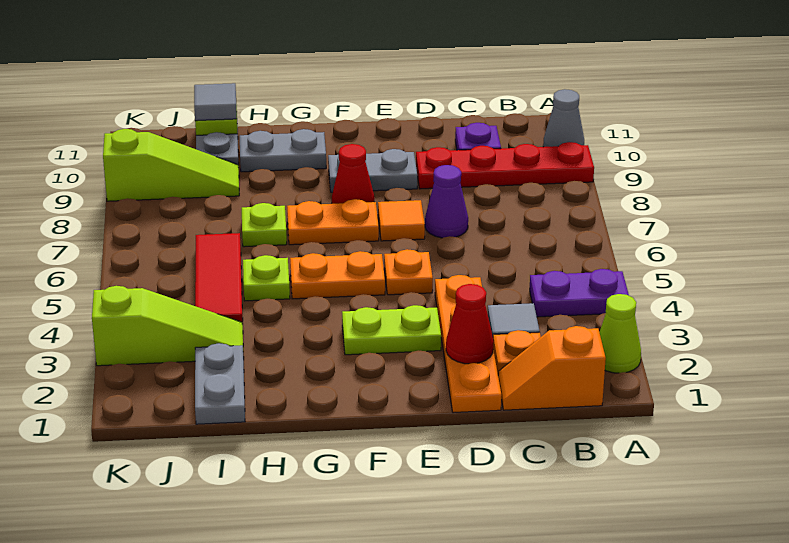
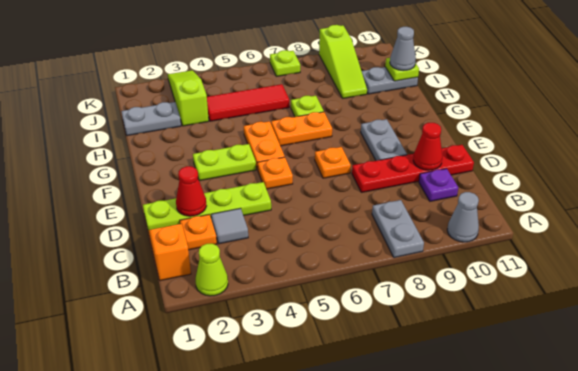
purple 1x2 plate [530,269,629,317] -> none
red 1x4 plate [416,142,594,189] -> red 1x4 plate turned to [352,145,474,192]
orange 1x4 plate [435,275,502,413] -> lime 1x4 plate [143,182,271,230]
purple 1x1 cone [425,165,468,238] -> none
lime 1x2 plate [342,305,441,355] -> lime 1x2 plate turned to [193,144,256,181]
orange 1x1 tile [378,200,425,241] -> orange 1x1 plate [315,147,351,178]
orange 1x2 plate [287,199,379,245] -> orange 1x2 plate turned to [271,112,332,146]
red 1x1 cone [332,144,374,204] -> red 1x1 cone moved to [413,123,442,170]
grey 1x2 plate [240,129,326,172] -> grey 1x2 plate moved to [372,200,424,258]
lime 1x1 plate [243,255,290,301] -> lime 1x1 plate moved to [270,50,300,76]
lime 1x3 slope [92,286,244,366] -> lime 1x3 slope turned to [168,70,209,126]
grey 1x1 tile [194,83,237,121] -> grey 1x1 cone [390,27,416,71]

